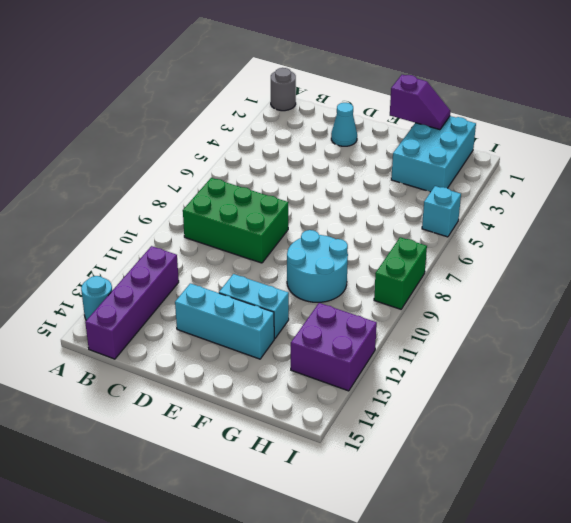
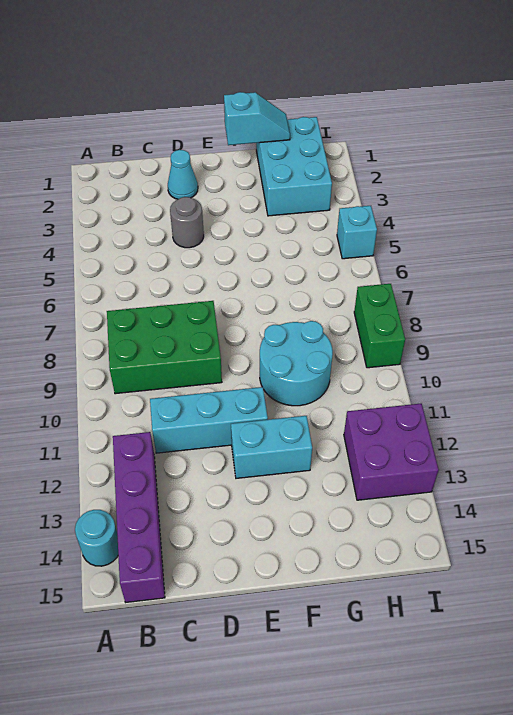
grey 1x1 round brick [271,68,296,111] -> grey 1x1 round brick moved to [170,197,204,248]
cyan 1x3 brick [175,283,274,359] -> cyan 1x3 brick moved to [150,387,268,453]
purple 1x2 slope [390,75,450,130] -> cyan 1x2 slope [224,92,290,145]

